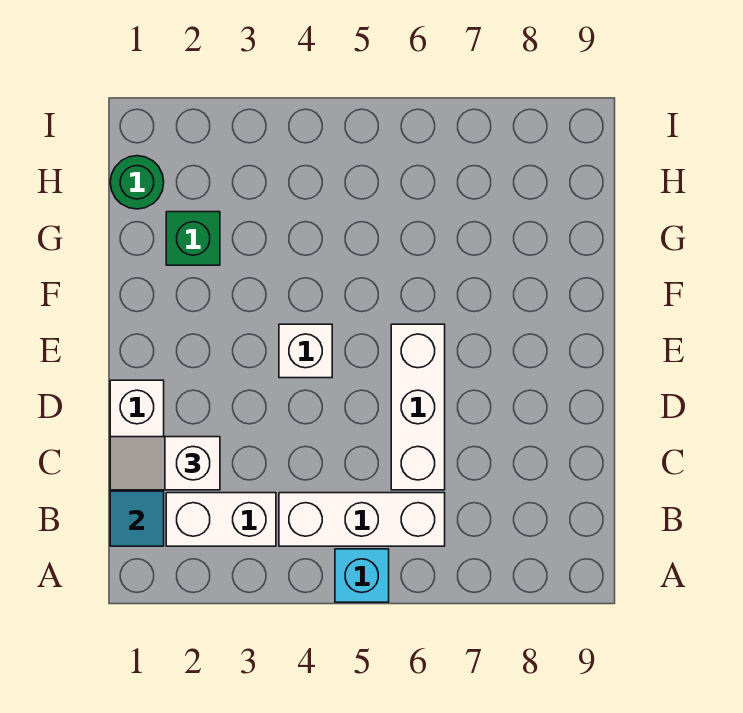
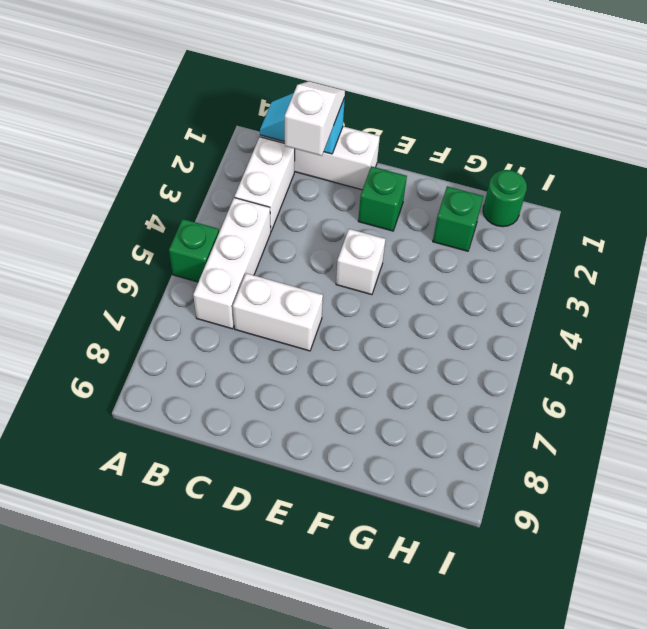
cyan 1x1 brick [335,549,389,602] -> green 1x1 brick [169,219,219,282]
white 1x3 brick [391,324,445,490] -> white 1x2 brick [233,273,323,351]
none -> green 1x1 brick [358,166,407,231]

